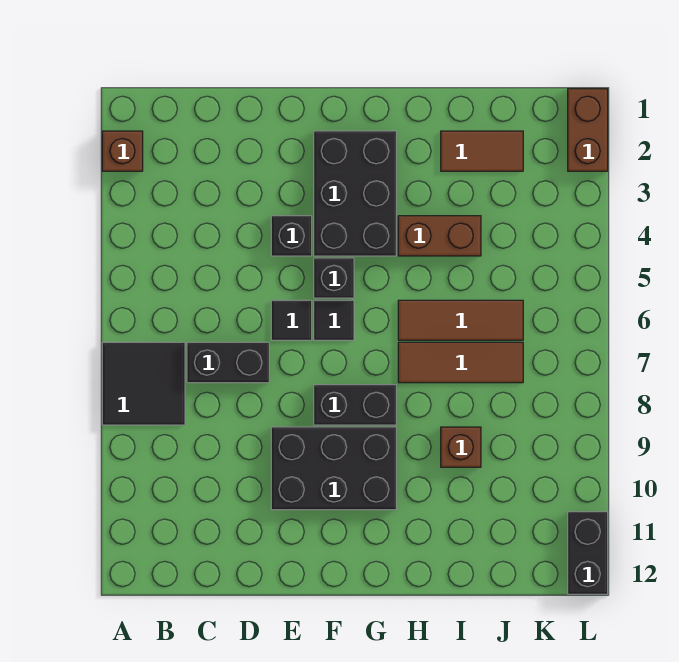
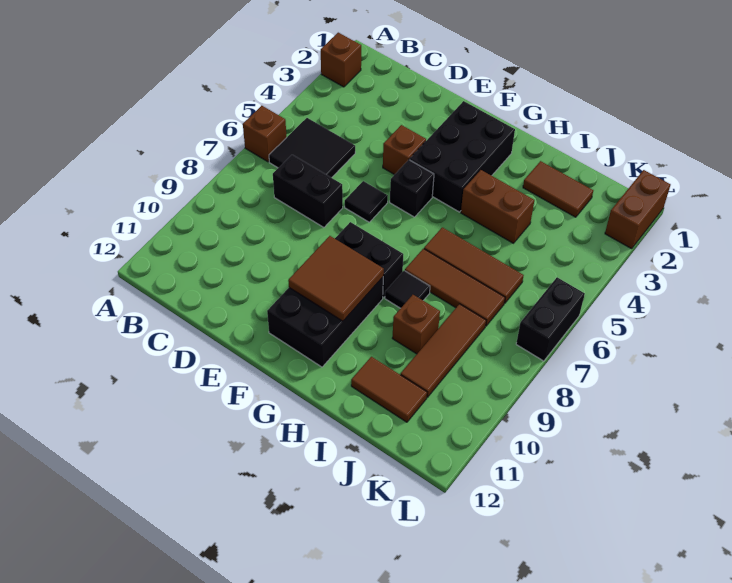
none -> brown 1x1 brick [243,106,287,162]
black 2x2 tile [102,342,185,425] -> black 2x2 tile moved to [269,118,355,178]
black 1x1 brick [271,216,312,256] -> brown 1x1 brick [383,125,426,175]
black 2x3 brick [271,427,396,510] -> black 2x3 brick turned to [267,277,383,367]
black 1x1 tile [314,300,354,340] -> black 1x1 tile moved to [385,271,430,308]
none -> brown 2x2 tile [288,236,384,321]
none -> brown 1x2 tile [351,357,427,422]
none -> brown 1x3 tile [401,304,486,397]
black 1x2 brick [568,512,608,594] -> black 1x2 brick moved to [516,277,585,361]

